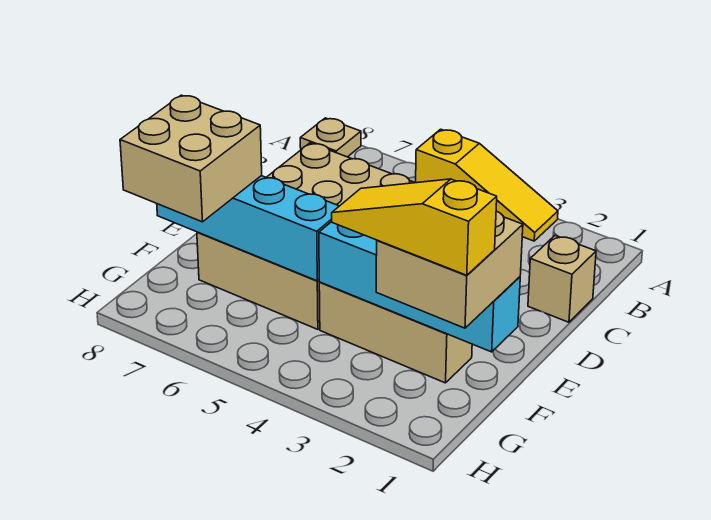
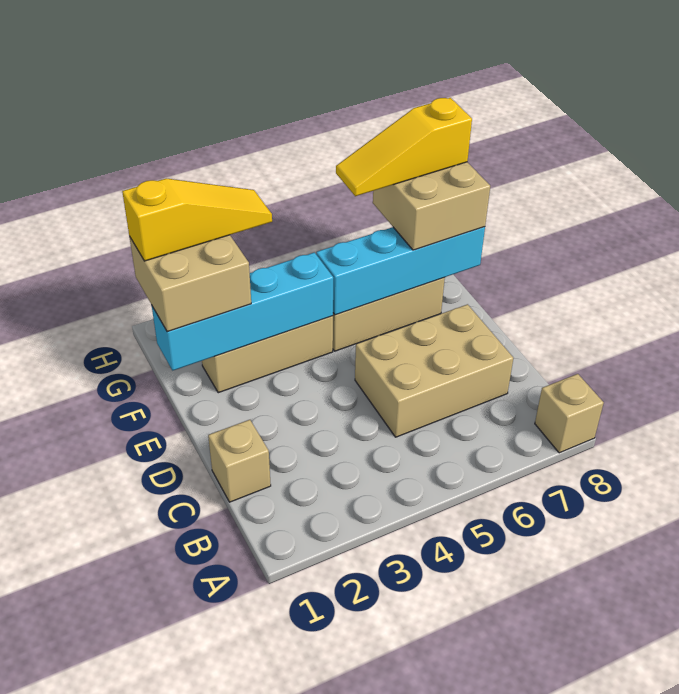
yellow 1x3 slope [416,129,558,241] -> yellow 1x3 slope moved to [336,98,472,196]
tan 1x1 plate [300,118,361,157] -> tan 1x1 brick [535,374,604,453]

